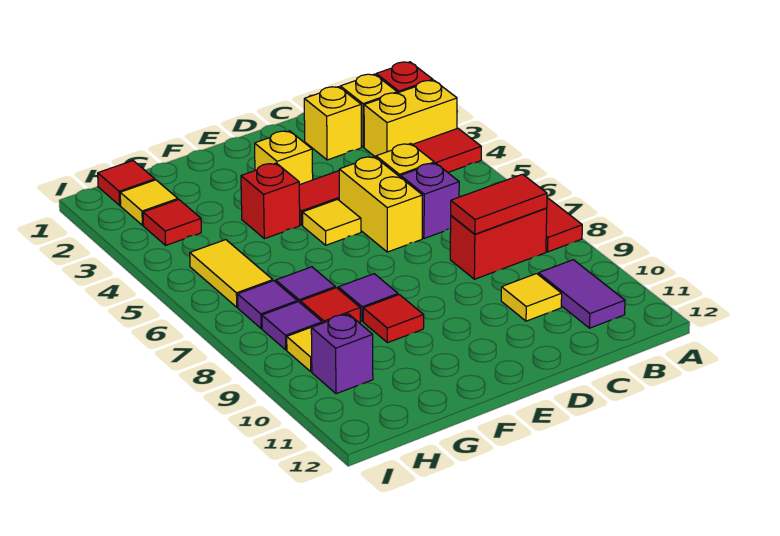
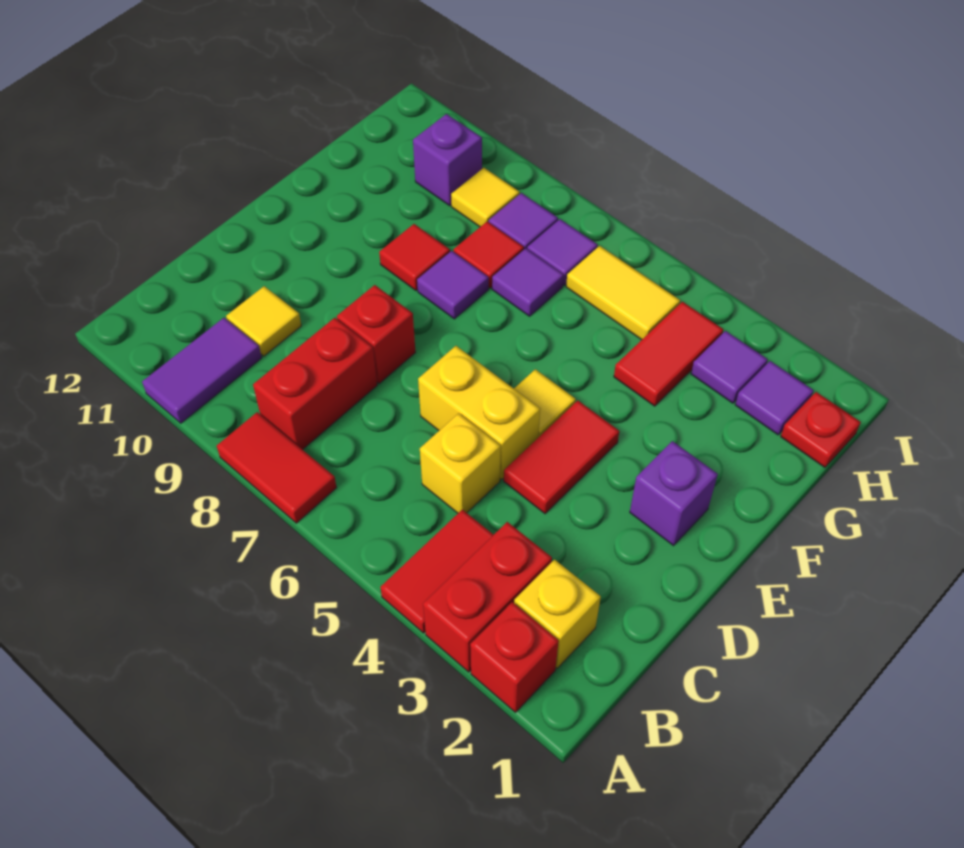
yellow 1x2 brick [364,80,457,157] -> red 1x2 brick [423,522,552,672]
red 1x2 tile [451,174,547,234] -> red 1x2 tile moved to [614,302,723,406]
purple 1x2 tile [538,260,625,328] -> purple 1x2 tile turned to [142,318,262,423]
yellow 1x1 brick [304,87,361,160] -> none
purple 1x1 brick [401,163,459,239] -> purple 1x1 brick moved to [630,441,718,546]
yellow 1x1 brick [255,131,313,185] -> none
red 1x1 brick [241,163,300,239] -> red 1x1 brick moved to [337,285,416,384]
red 1x1 tile [98,161,155,205] -> red 1x1 plate [781,392,861,467]
yellow 1x1 tile [120,180,178,225] -> purple 1x1 tile [735,361,814,435]
red 1x1 tile [143,200,201,245] -> purple 1x1 tile [691,331,768,403]

